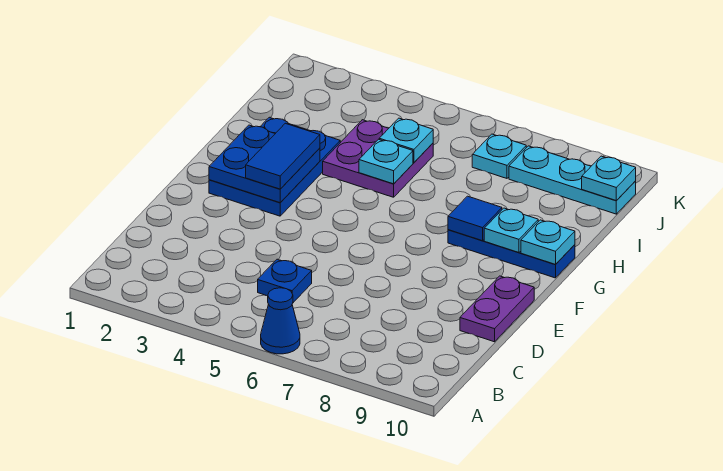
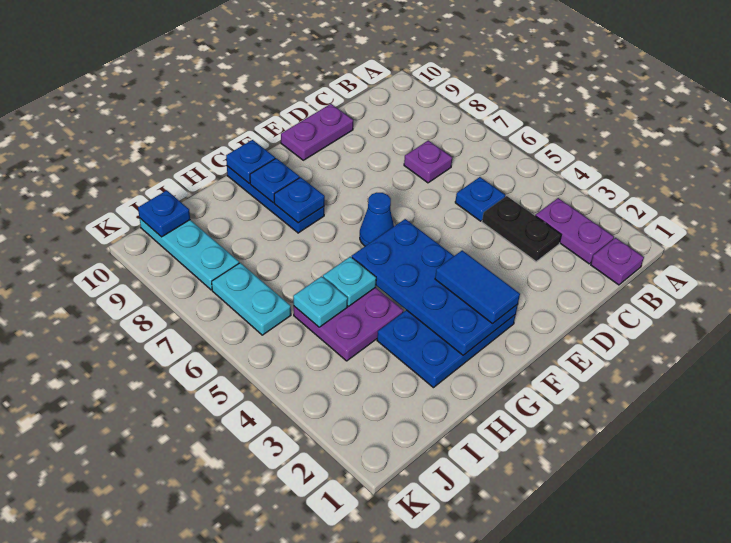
blue 1x1 cone [261,288,300,354] -> blue 1x1 cone moved to [360,193,394,246]
none -> purple 1x1 plate [591,238,644,285]
none -> purple 1x2 plate [535,198,614,264]
none -> black 1x2 plate [482,196,561,262]
none -> purple 1x1 plate [404,140,452,183]
blue 2x2 plate [209,125,320,203] -> blue 2x4 plate [352,219,518,355]
blue 1x2 tile [246,123,320,189] -> blue 1x2 tile turned to [435,250,520,324]
blue 1x1 tile [448,196,502,241] -> blue 1x1 plate [274,177,325,223]
cyan 1x1 plate [484,208,538,252] -> blue 1x1 plate [250,158,300,203]
cyan 1x1 plate [521,220,575,265] -> blue 1x1 plate [226,140,275,183]
cyan 1x1 plate [472,134,526,178] -> cyan 1x2 plate [212,263,291,335]
cyan 1x1 plate [582,156,636,201] -> blue 1x1 plate [138,190,190,237]

